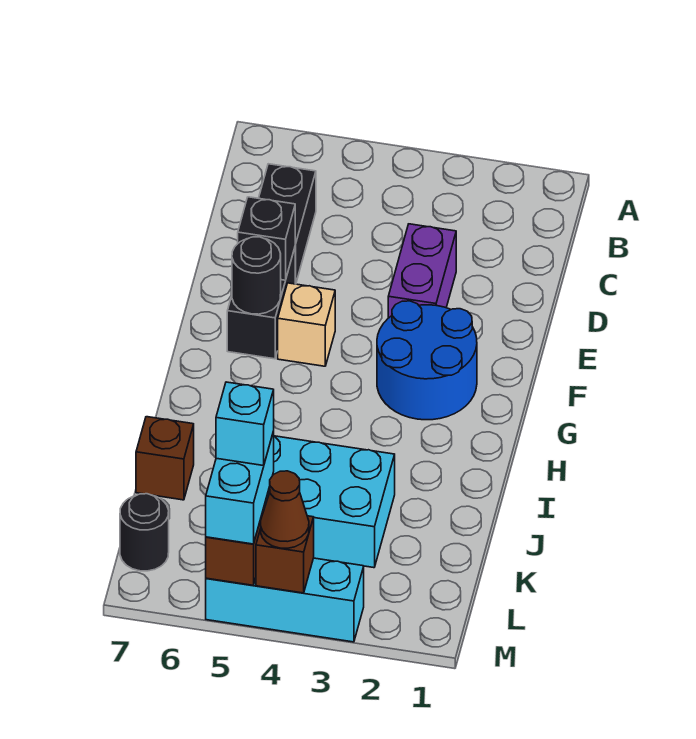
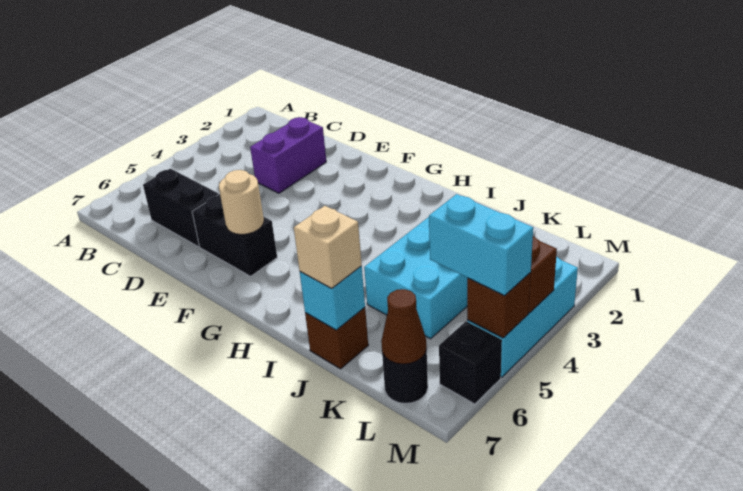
purple 1x2 brick [388,224,456,318] -> purple 1x2 brick turned to [250,117,326,193]
black 1x1 brick [238,197,295,280] -> black 1x1 brick moved to [439,321,502,404]
blue 2x2 round brick [377,301,477,420] -> none
tan 1x1 brick [278,283,335,366] -> tan 1x1 brick moved to [294,206,362,288]
black 1x1 round brick [232,237,281,314] -> tan 1x1 round brick [219,170,264,235]
cyan 1x1 brick [216,382,274,466] -> cyan 1x1 brick moved to [300,266,365,330]
brown 1x1 cone [261,471,309,548] -> brown 1x1 cone moved to [381,289,427,364]

